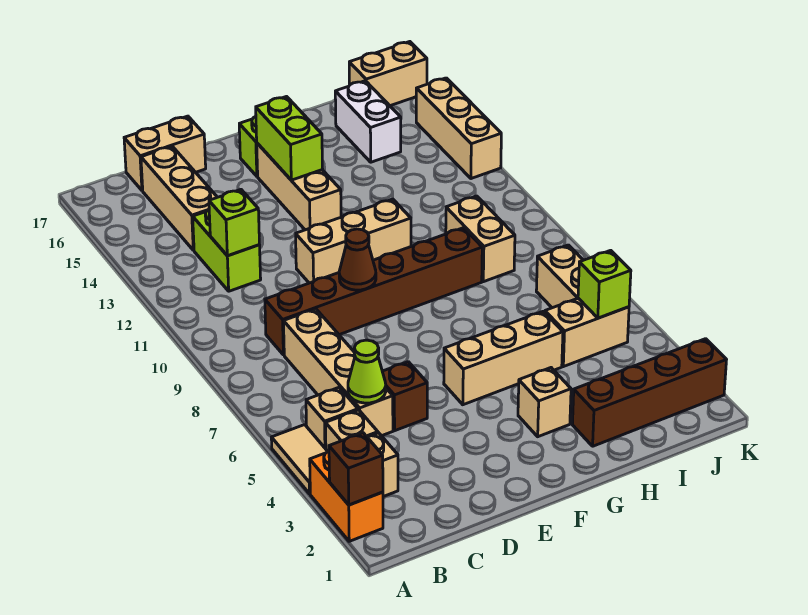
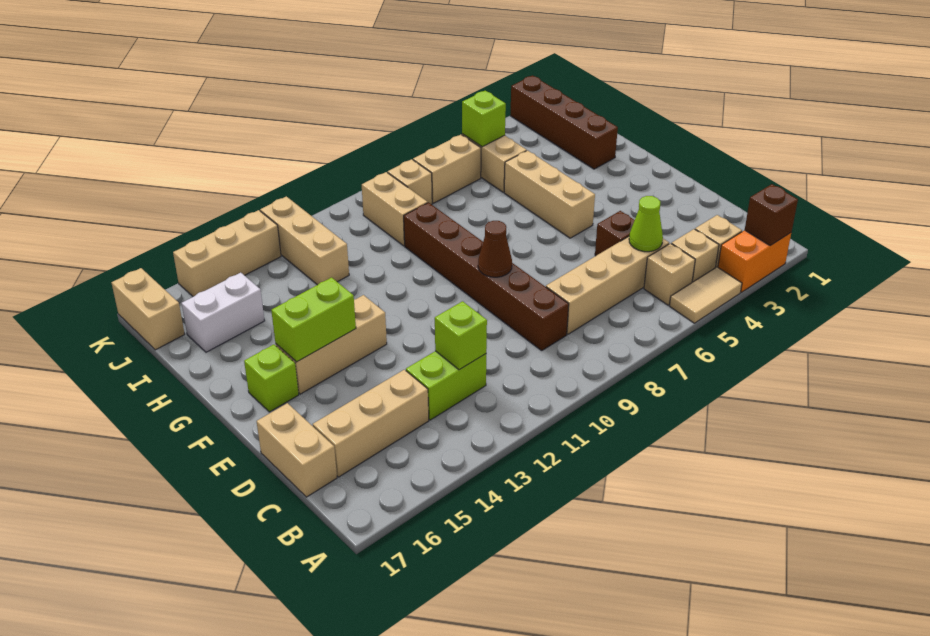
tan 1x3 brick [296,199,411,283] -> tan 1x3 brick moved to [260,196,349,285]
tan 1x1 brick [518,368,571,437] -> tan 1x1 brick moved to [388,159,432,205]
tan 1x2 brick [446,196,515,282] -> tan 1x2 brick turned to [362,172,428,246]

